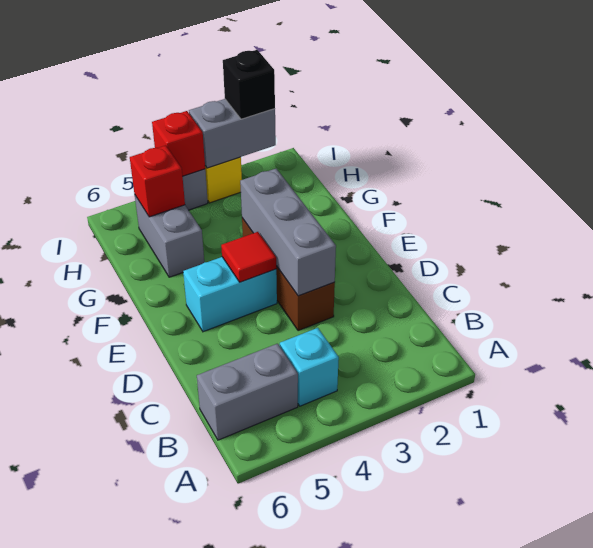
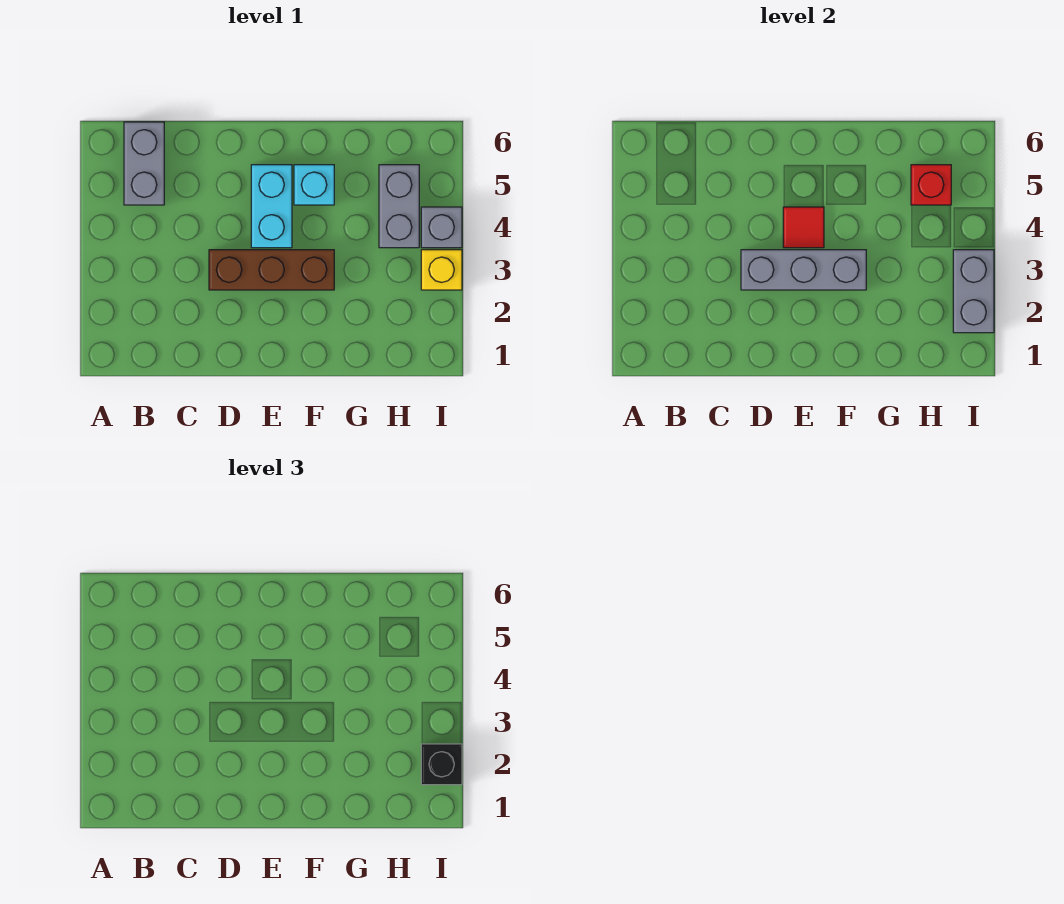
cyan 1x1 brick [280,328,339,406] -> cyan 1x1 brick moved to [294,165,334,205]
grey 1x2 brick [135,196,204,277] -> grey 1x2 brick turned to [379,165,419,248]
red 1x1 brick [152,111,205,176] -> none

